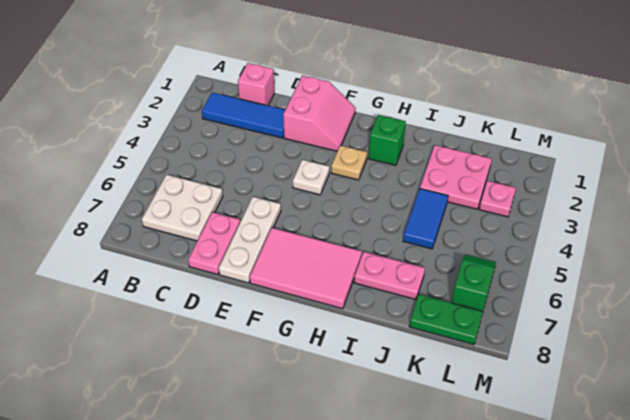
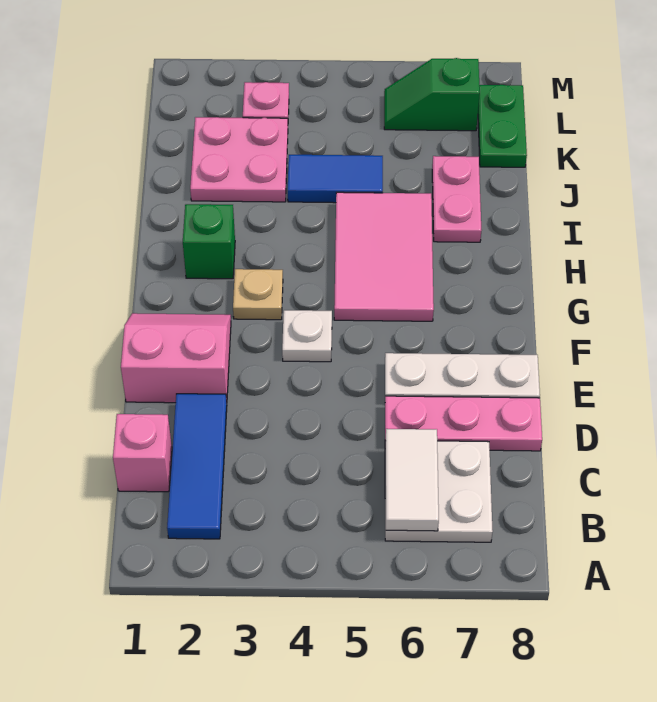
none -> white 1x2 tile [386,429,439,531]
pink 1x2 plate [188,212,240,275] -> pink 1x3 plate [385,396,542,451]
pink 2x3 tile [250,228,362,309] -> pink 2x3 tile moved to [334,192,434,321]

